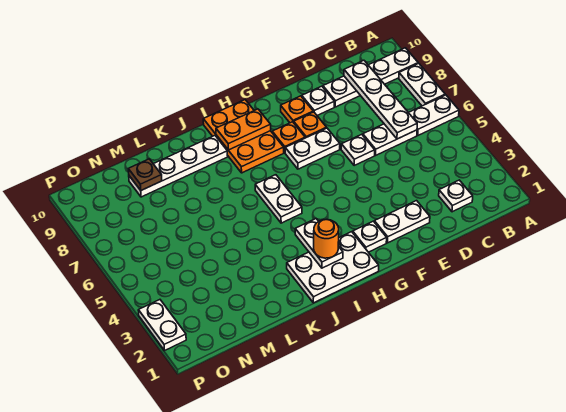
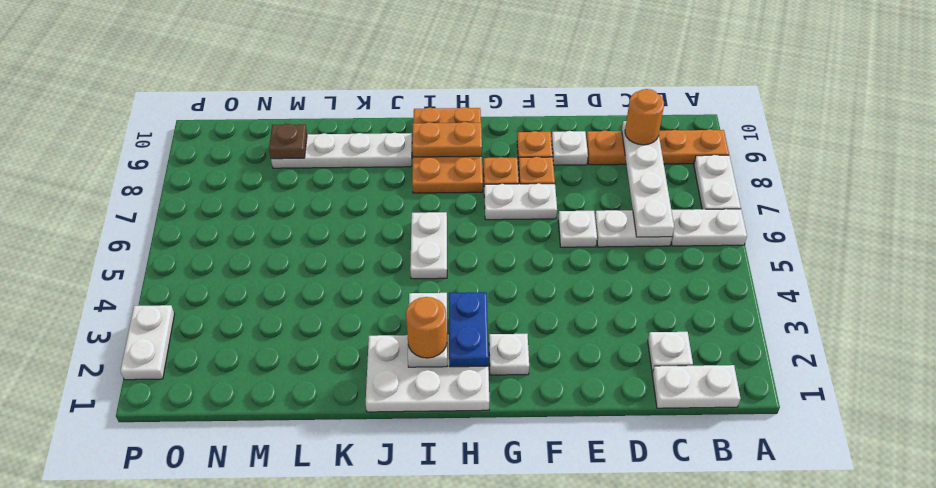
white 1x4 plate [323,48,418,107] -> orange 1x4 plate [586,129,729,165]
none -> orange 1x1 round brick [625,89,664,145]
white 1x2 plate [374,201,430,243] -> white 1x2 plate moved to [652,365,741,408]
none -> blue 1x2 plate [449,292,489,367]

